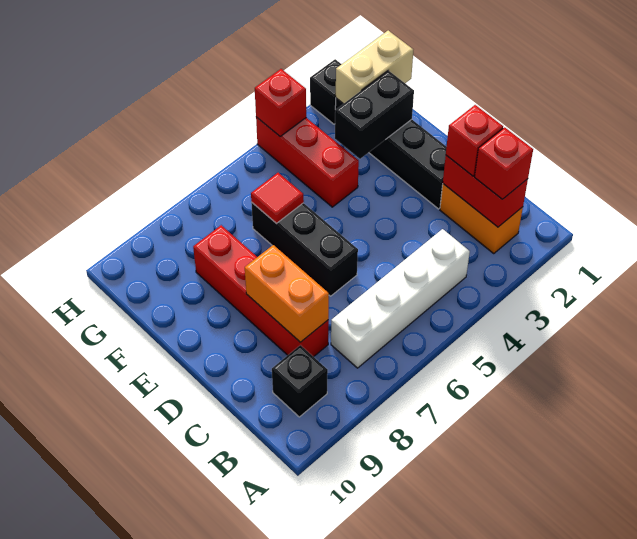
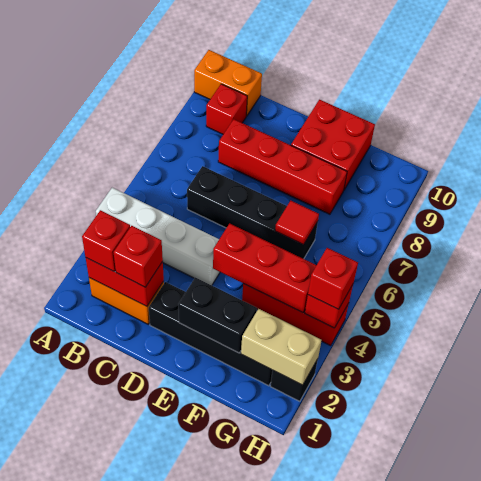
white 1x4 brick [331,229,470,368] -> white 1x4 brick turned to [96,188,220,285]
black 1x1 brick [272,345,328,417] -> red 1x1 brick [206,84,247,134]
orange 1x2 brick [245,245,329,342] -> orange 1x2 brick moved to [194,50,262,116]
black 1x3 brick [251,202,358,296] -> black 1x4 brick [187,166,318,259]
none -> red 1x3 brick [213,223,317,313]
none -> red 2x2 brick [291,100,375,190]
black 1x2 brick [335,70,414,159] -> black 1x2 brick turned to [178,277,257,353]
tan 1x2 brick [336,30,413,104] -> tan 1x2 brick turned to [241,309,322,385]
none -> red 1x1 brick [308,248,358,309]

